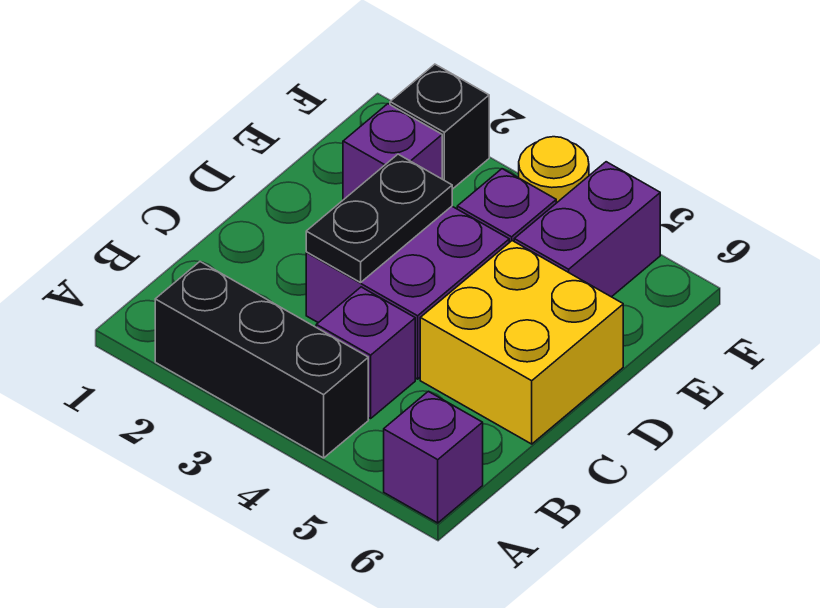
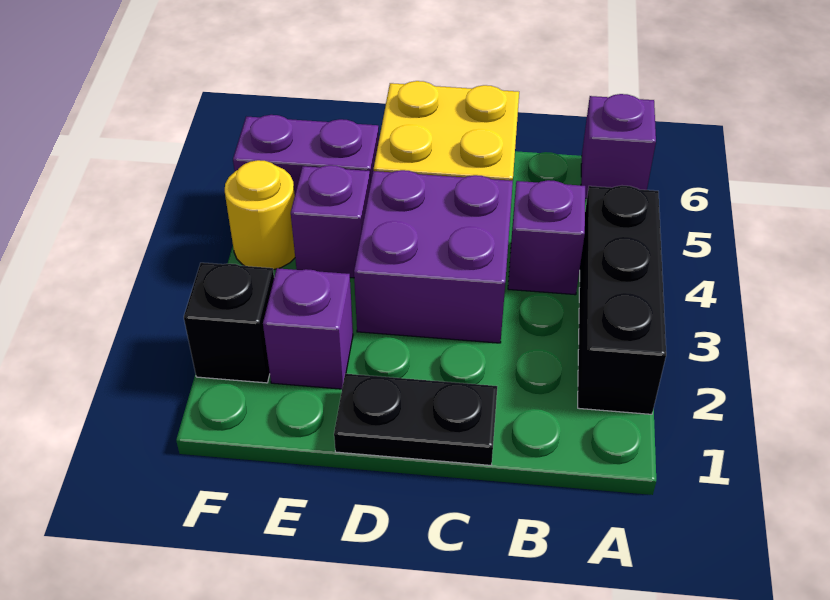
black 1x2 plate [306,154,452,283] -> black 1x2 plate moved to [334,374,497,465]

